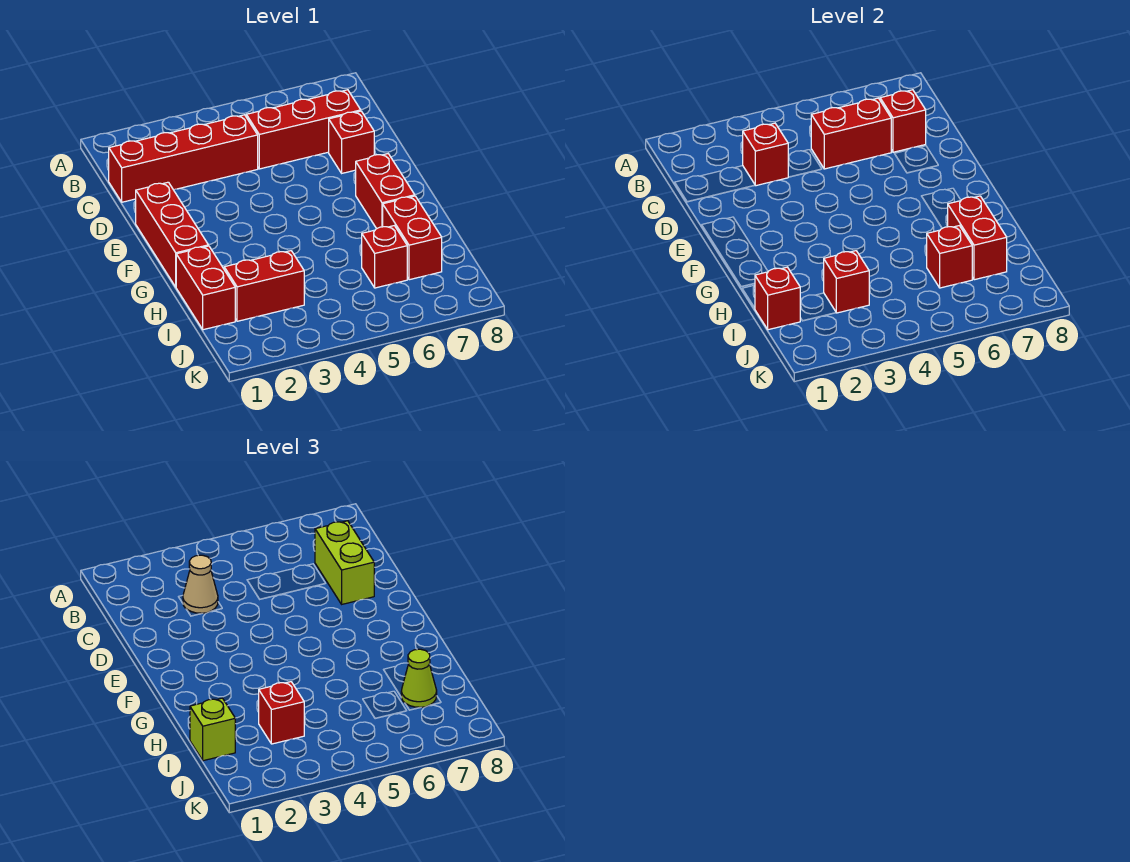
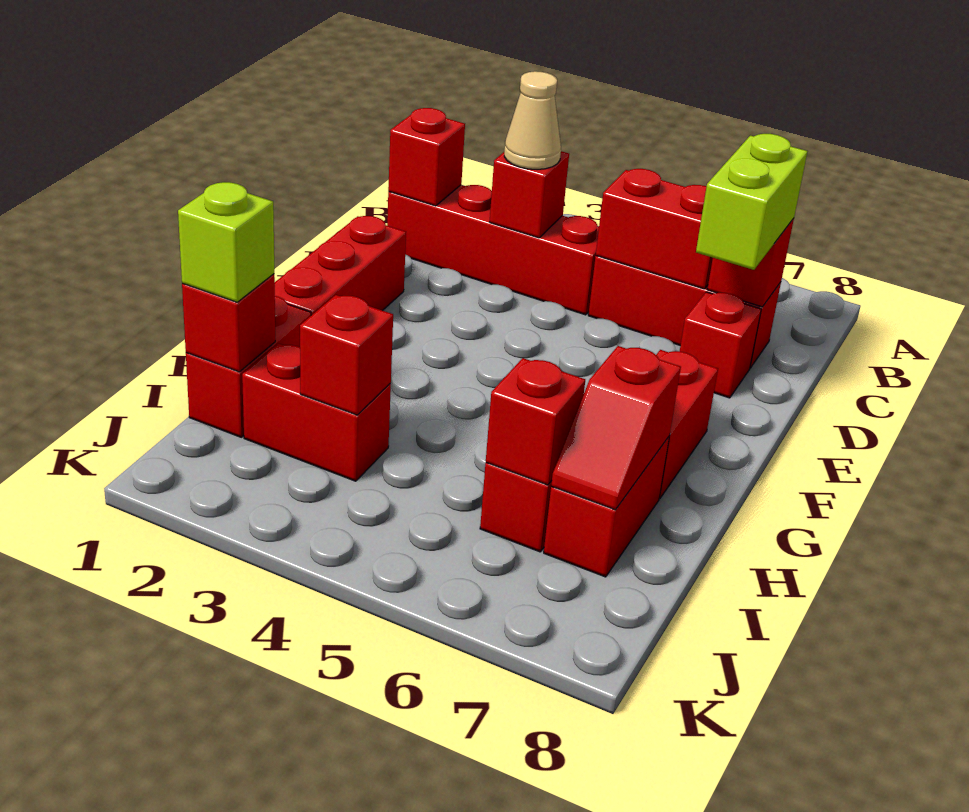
red 1x2 brick [948,196,1007,280] -> red 1x2 slope [551,346,681,510]
red 1x1 brick [259,682,304,744] -> red 1x1 brick moved to [388,108,465,206]
lime 1x1 cone [401,649,437,707] -> none

